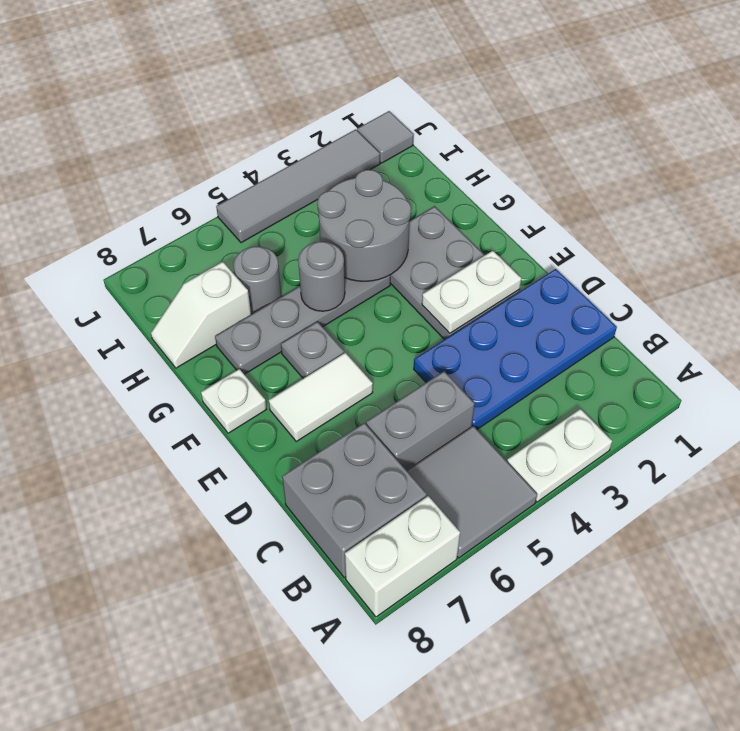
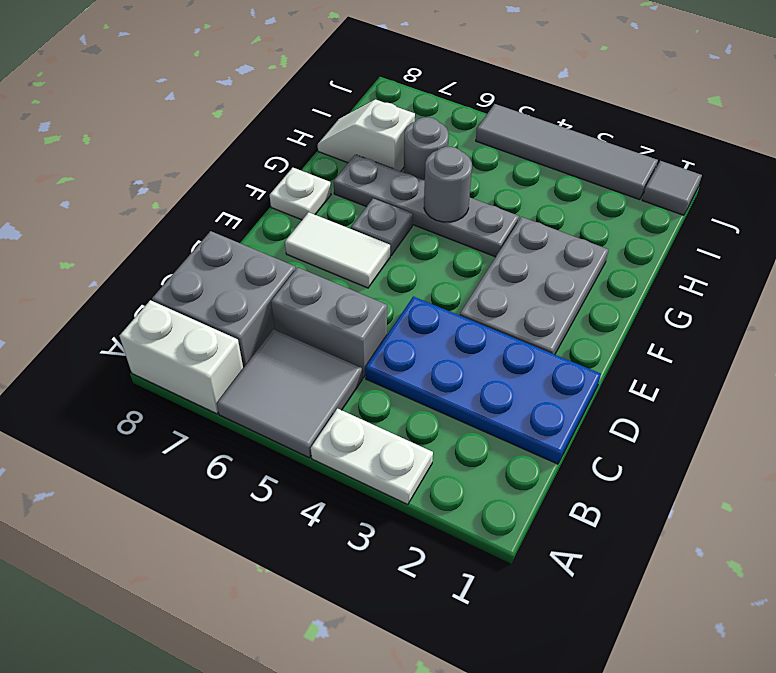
white 1x2 plate [422,251,521,333] -> none
grey 2x2 round brick [317,170,411,281] -> none

